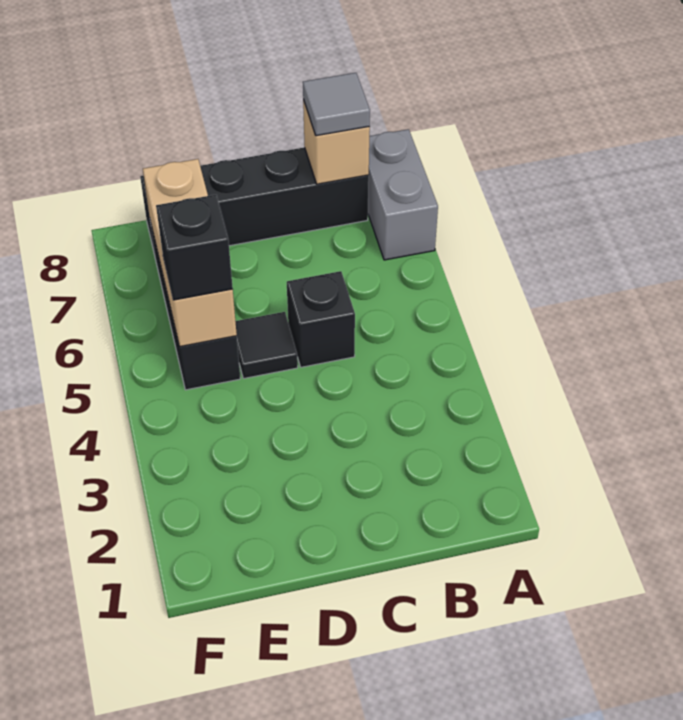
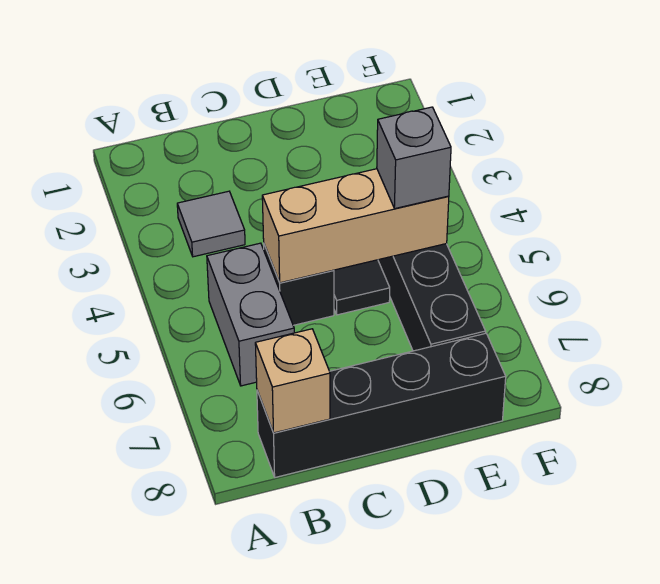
grey 1x2 brick [368,129,438,260] -> grey 1x2 brick moved to [207,243,294,386]
grey 1x1 tile [303,73,370,136] -> grey 1x1 tile moved to [177,191,245,257]
tan 1x3 brick [143,159,237,347] -> tan 1x3 brick turned to [262,169,449,283]
black 1x1 brick [156,195,233,300] -> grey 1x1 brick [377,107,451,208]

